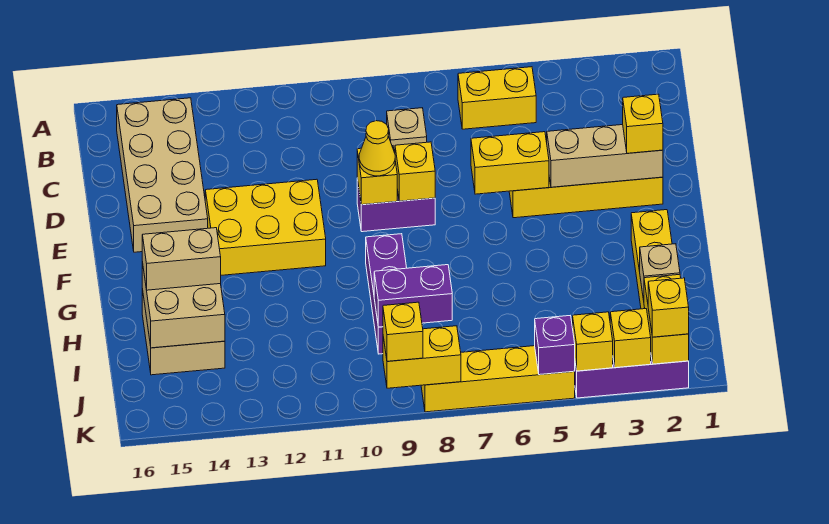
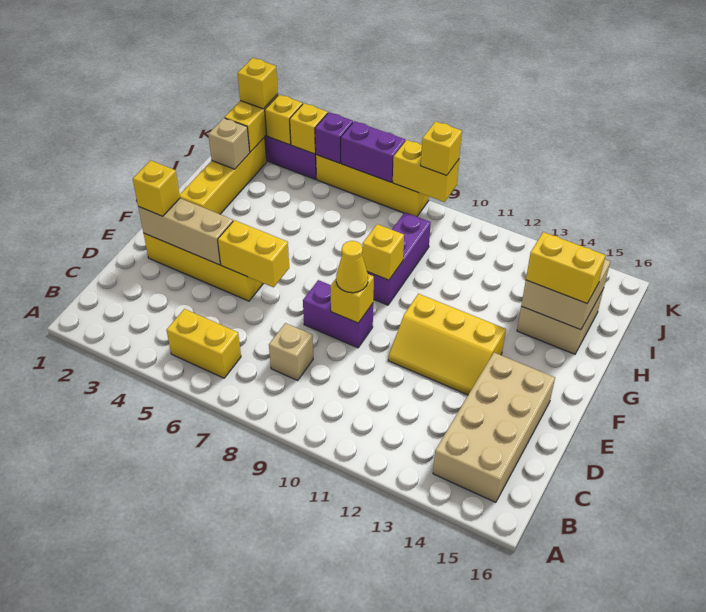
yellow 1x1 brick [395,142,435,201] -> yellow 1x1 brick moved to [362,224,404,280]
yellow 2x3 brick [205,179,326,275] -> yellow 2x3 slope [388,294,506,395]
tan 1x2 brick [142,228,221,290] -> yellow 1x2 brick [526,232,605,303]
purple 1x2 brick [374,265,452,327] -> purple 1x2 brick moved to [341,121,405,182]

